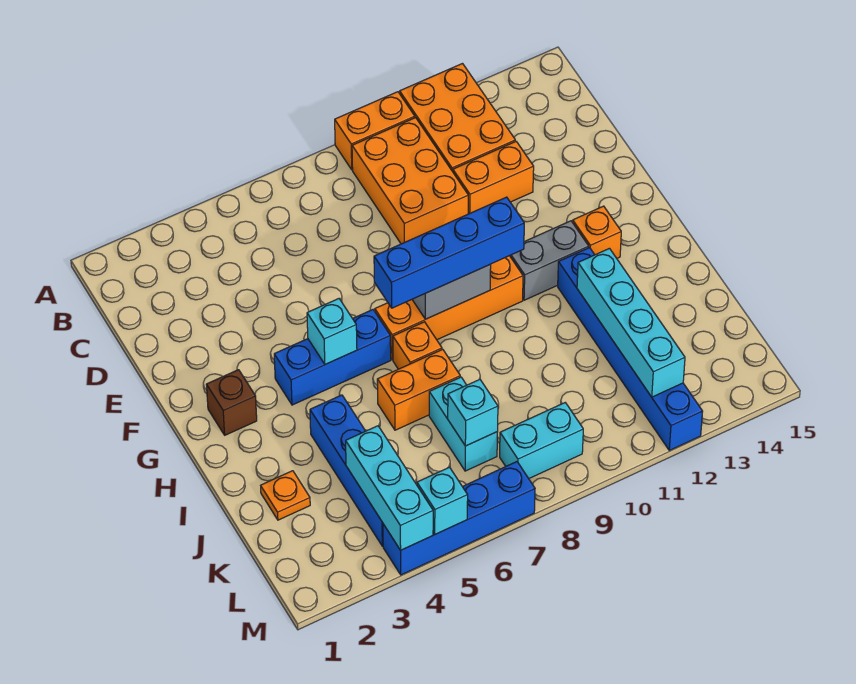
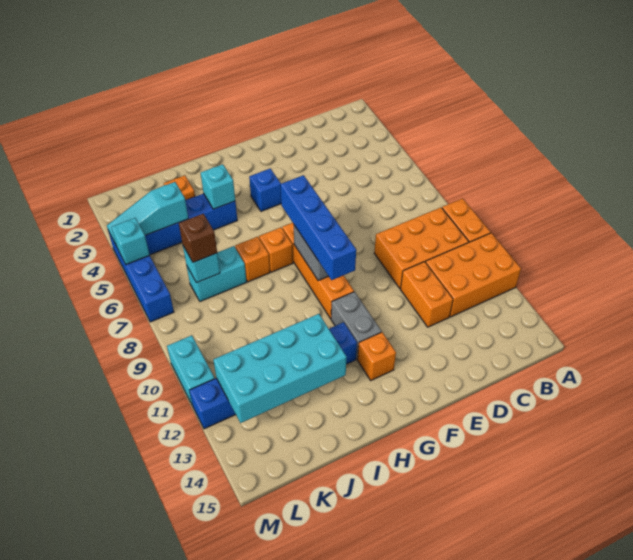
brown 1x1 brick [206,370,257,435] -> brown 1x1 brick moved to [179,214,217,262]
blue 1x3 brick [274,310,391,405] -> blue 1x1 brick [249,168,281,211]
cyan 1x1 brick [307,299,357,364] -> cyan 1x1 brick moved to [201,164,235,209]
orange 1x2 brick [377,349,460,430] -> orange 1x1 brick [235,237,270,282]
cyan 1x4 brick [577,248,685,397] -> cyan 2x4 brick [213,314,347,423]
cyan 1x3 brick [346,426,433,550] -> cyan 1x3 slope [107,182,188,245]
cyan 1x2 brick [500,403,583,478] -> cyan 1x2 brick moved to [167,335,215,406]

